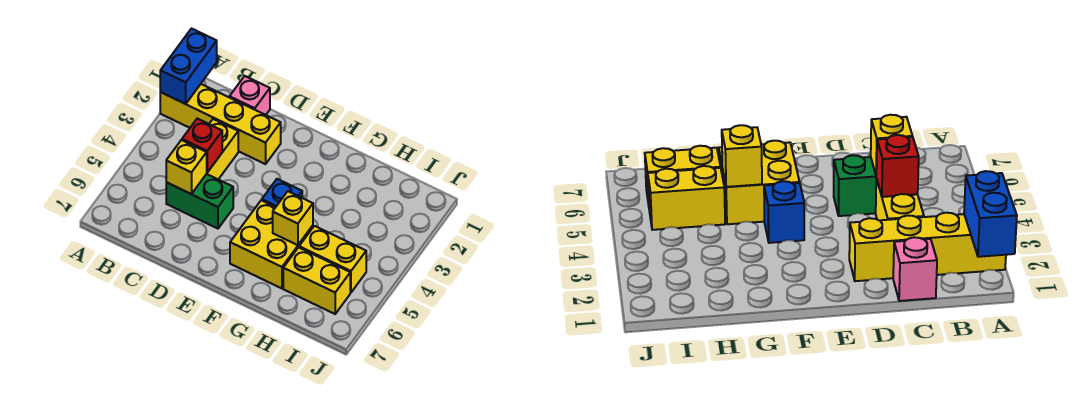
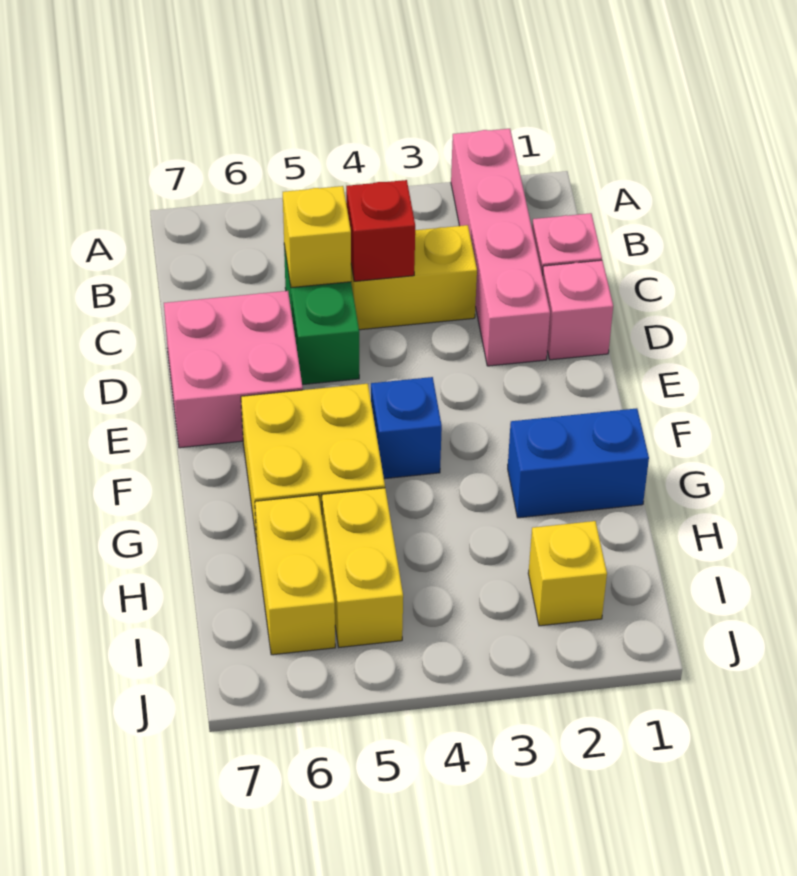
blue 1x2 brick [160,29,217,104] -> blue 1x2 brick moved to [508,408,649,518]
yellow 1x4 brick [160,84,281,164] -> pink 1x4 brick [451,129,550,366]
none -> pink 1x1 brick [542,260,613,360]
none -> pink 2x2 brick [164,291,303,448]
yellow 1x1 brick [273,191,313,245] -> yellow 1x1 brick moved to [528,521,607,626]

